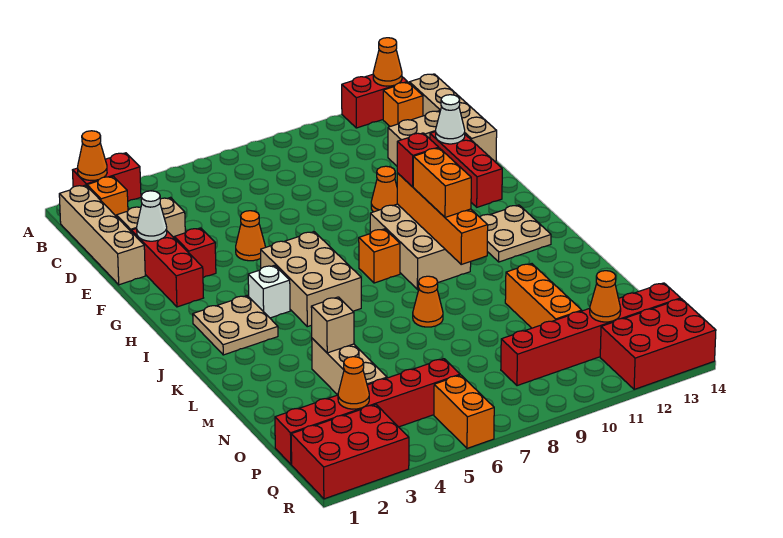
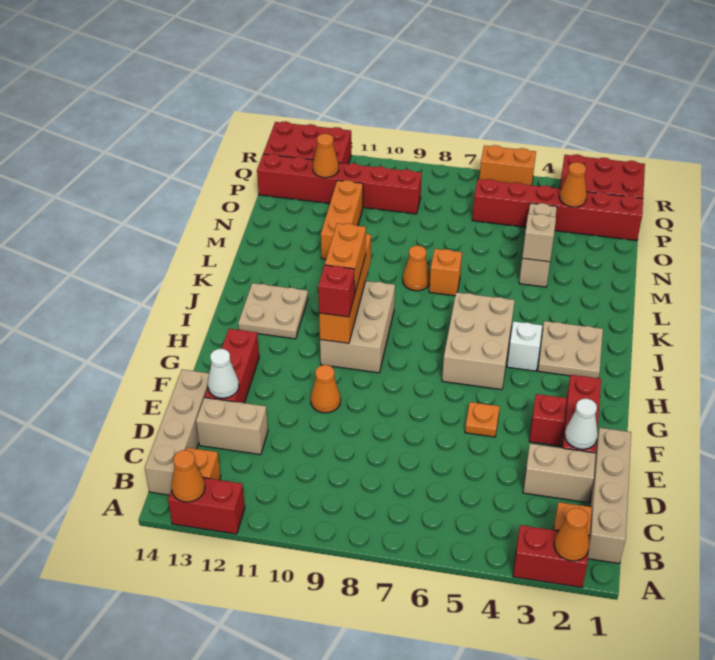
orange 1x1 cone [236,211,265,261] -> orange 1x1 plate [465,402,500,437]
orange 1x1 brick [359,229,400,283] -> orange 1x1 brick moved to [429,249,462,296]
orange 1x2 brick [434,375,494,448] -> orange 1x2 brick turned to [479,145,536,185]

